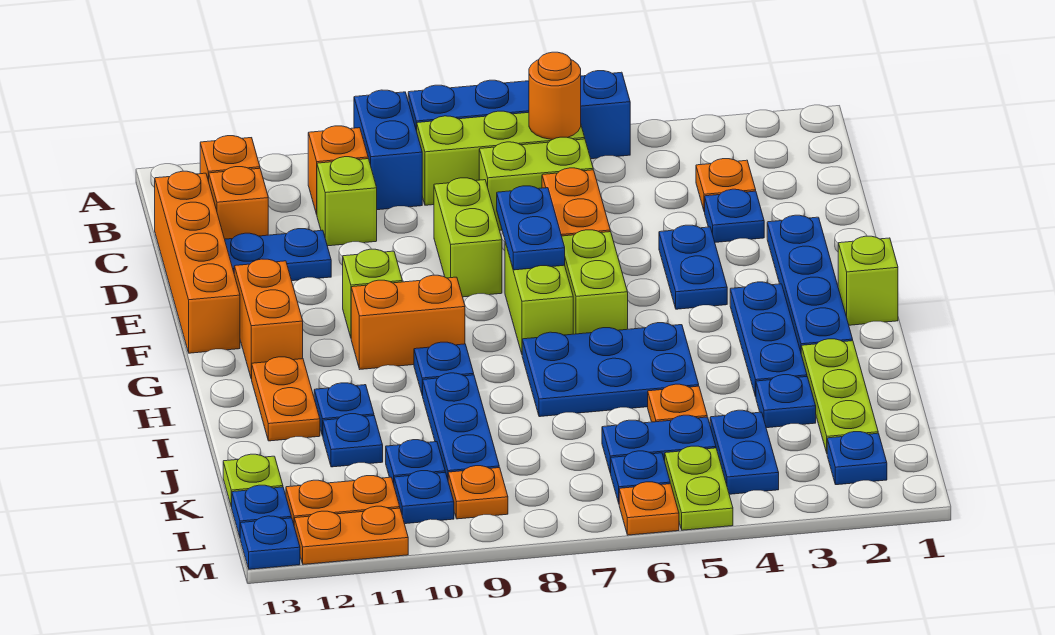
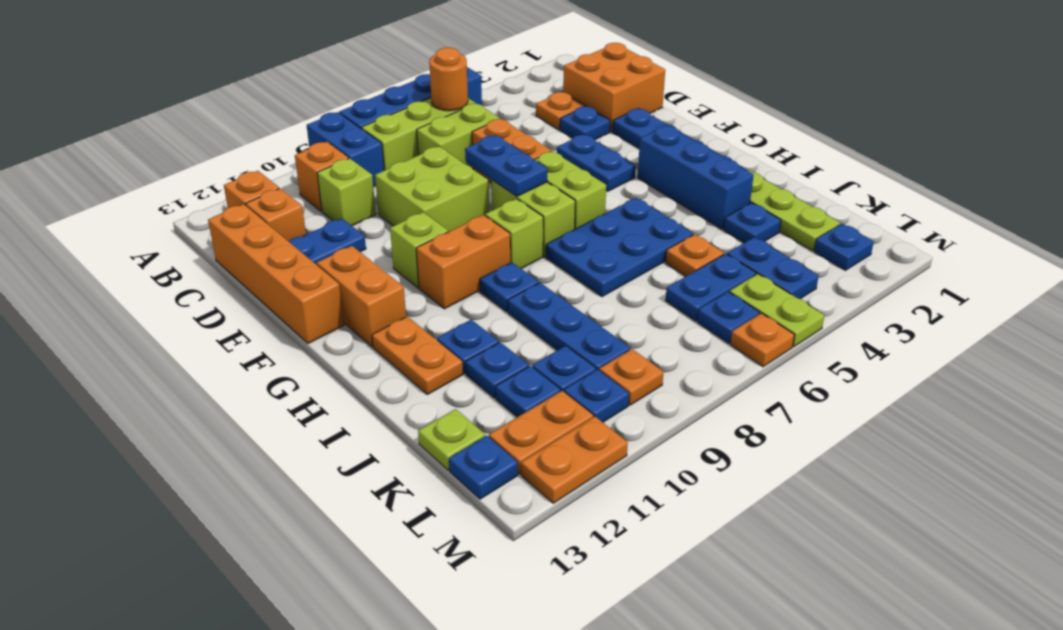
none -> orange 2x2 brick [563,43,665,132]
lime 1x2 brick [434,178,502,297] -> lime 2x2 brick [375,146,489,232]
lime 1x1 brick [838,236,898,325] -> lime 1x1 brick moved to [485,199,543,269]
blue 1x3 plate [730,282,807,397] -> blue 1x3 brick [638,126,754,229]
blue 1x1 plate [240,516,300,569] -> blue 1x1 plate moved to [496,366,560,417]

